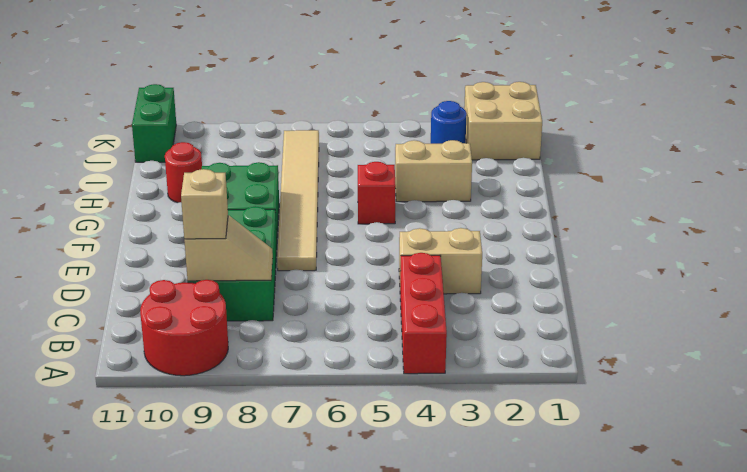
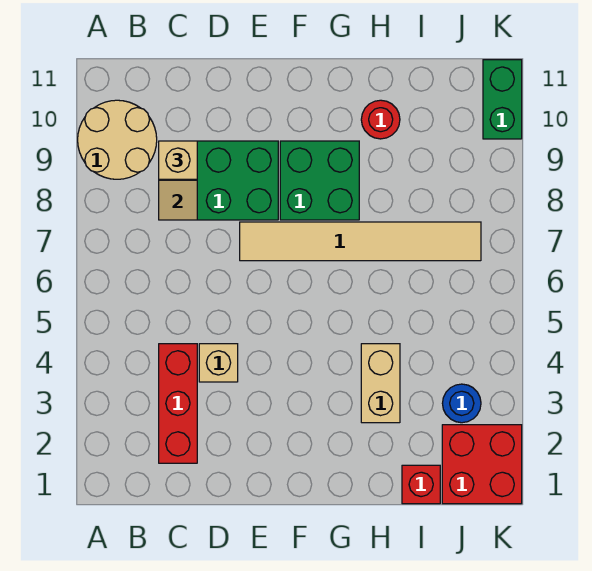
red 1x3 brick [400,253,447,374] -> red 1x3 brick turned to [159,344,197,463]
red 2x2 round brick [140,280,228,376] -> tan 2x2 round brick [78,100,157,179]
tan 1x2 brick [399,228,482,294] -> tan 1x1 brick [199,344,238,382]
red 1x1 brick [358,162,396,224] -> red 1x1 brick moved to [402,465,440,504]
tan 2x2 brick [464,82,542,160] -> red 2x2 brick [442,425,522,504]
green 1x2 brick [132,84,176,162] -> green 1x2 brick turned to [483,60,522,139]

